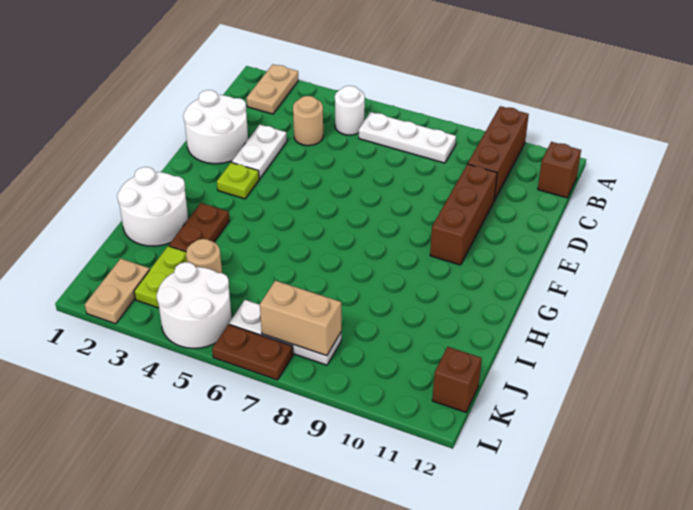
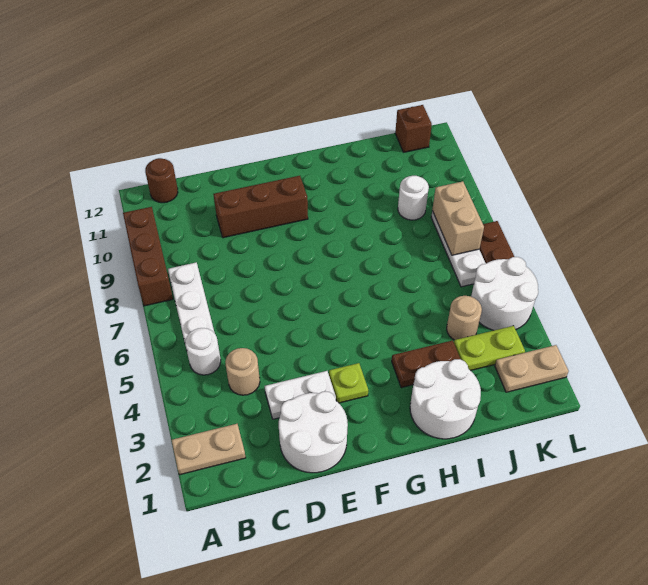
brown 1x3 brick [468,106,529,200] -> brown 1x3 brick turned to [123,207,173,306]
brown 1x1 brick [538,142,581,198] -> brown 1x1 round brick [145,158,178,203]
none -> white 1x1 round brick [398,176,429,220]

